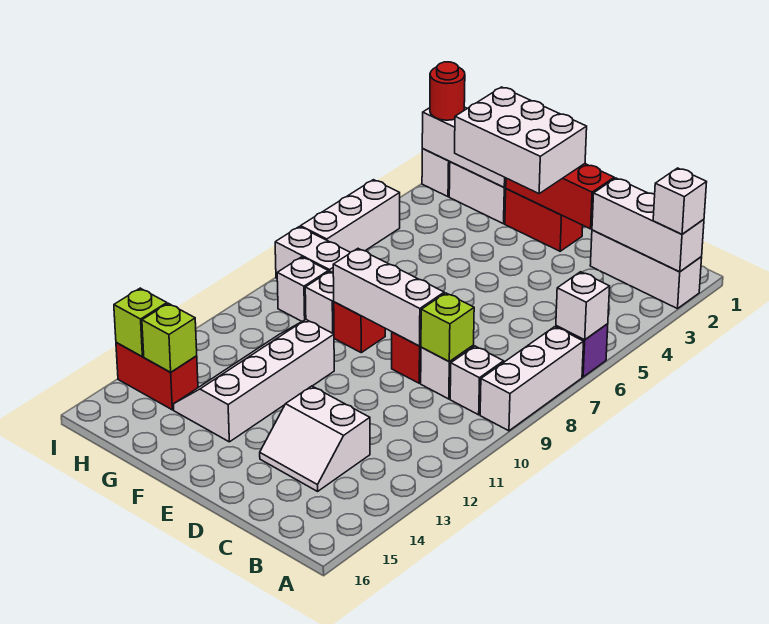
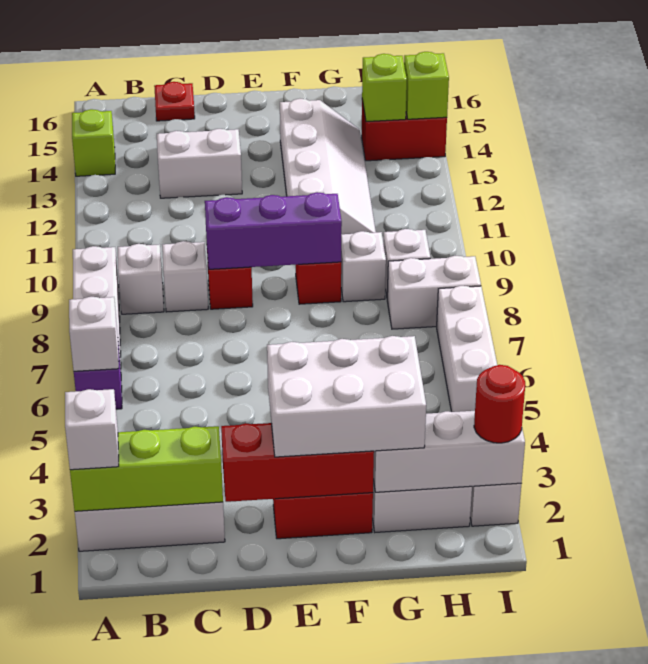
white 1x3 brick [592,178,704,272] -> lime 1x3 brick [70,426,223,511]
lime 1x1 brick [421,293,474,362] -> lime 1x1 brick moved to [72,109,115,176]
none -> red 1x1 plate [154,82,195,121]
white 1x3 brick [333,249,444,346] -> purple 1x3 brick [205,192,342,269]

